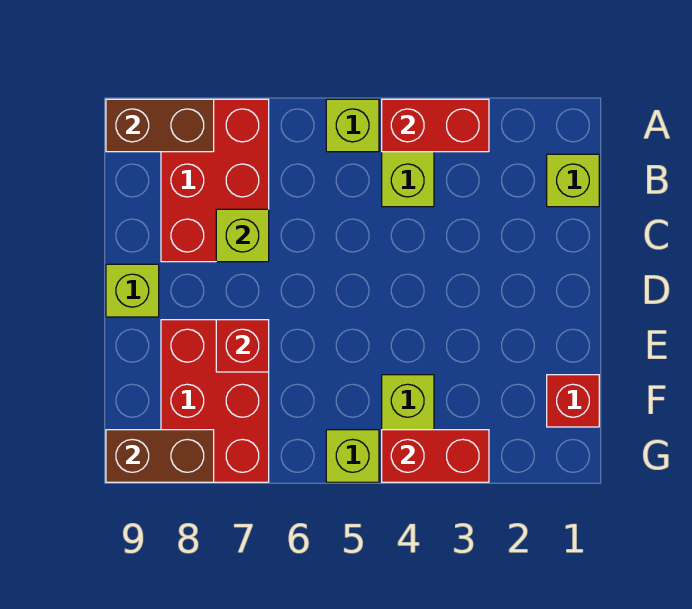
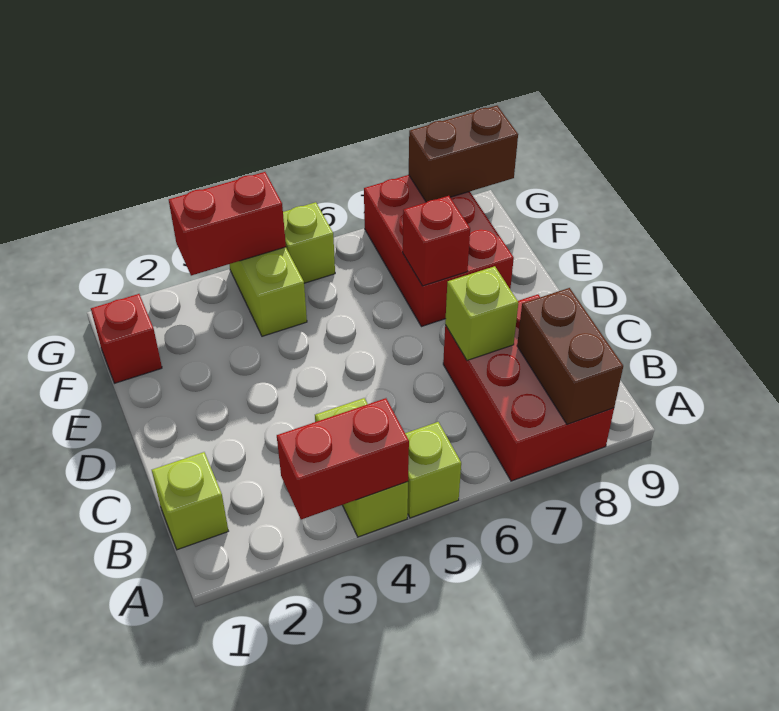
brown 1x2 brick [106,99,214,152] -> brown 1x2 brick turned to [517,288,623,424]
lime 1x1 brick [106,264,159,317] -> none

